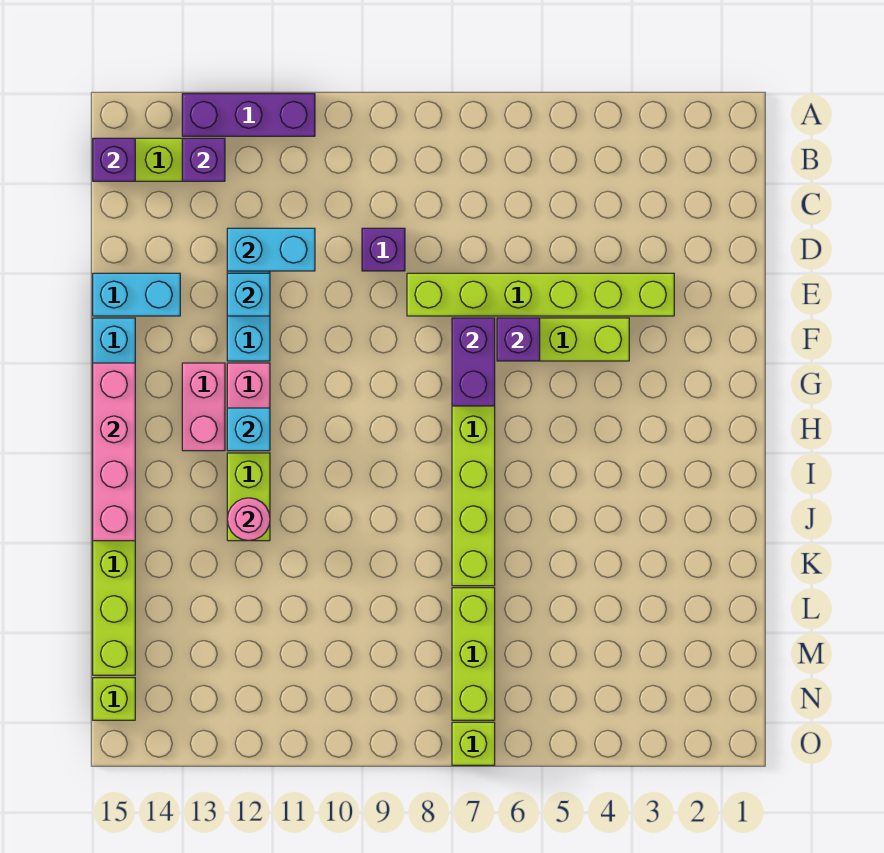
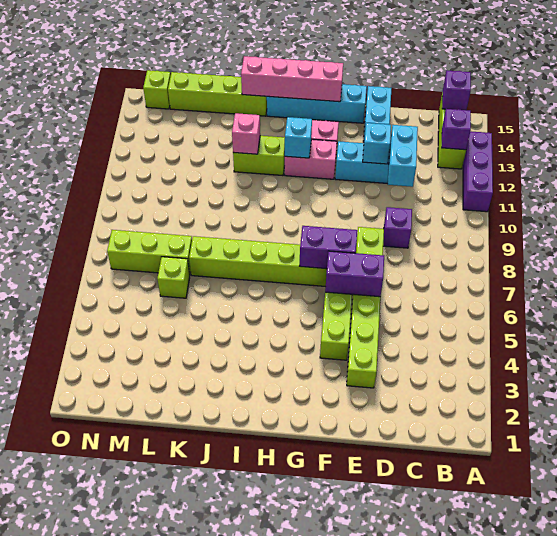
purple 1x1 brick [497,318,540,361] -> purple 1x2 brick [325,251,384,297]
pink 1x1 round brick [227,498,270,541] -> pink 1x1 brick [232,113,260,154]
lime 1x1 brick [452,722,495,765] -> lime 1x1 brick moved to [157,257,190,298]

